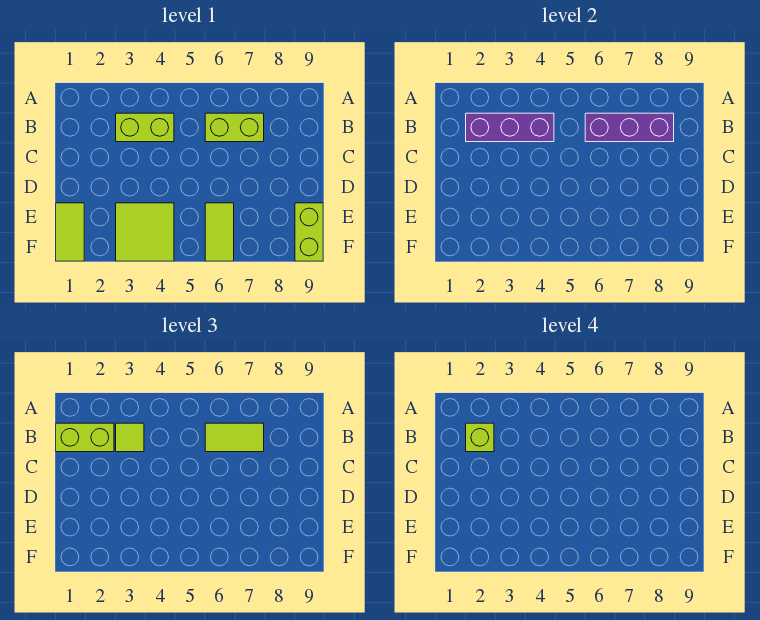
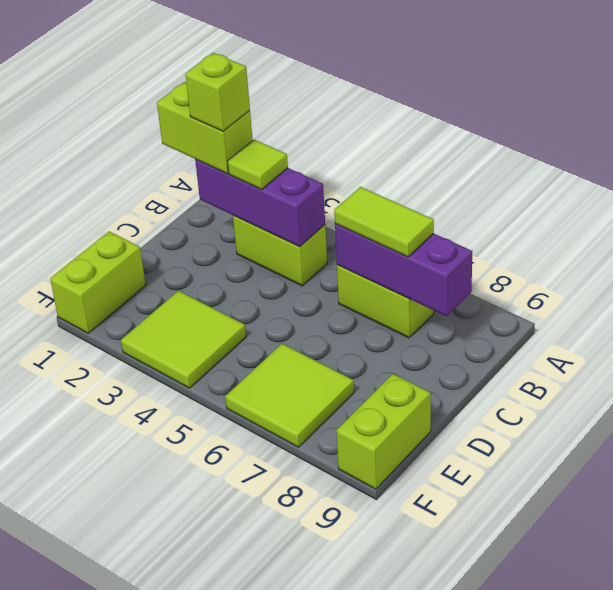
lime 1x2 tile [56,203,84,261] -> lime 1x2 brick [50,231,146,333]
lime 1x2 tile [205,203,234,261] -> lime 2x2 tile [225,344,354,447]

